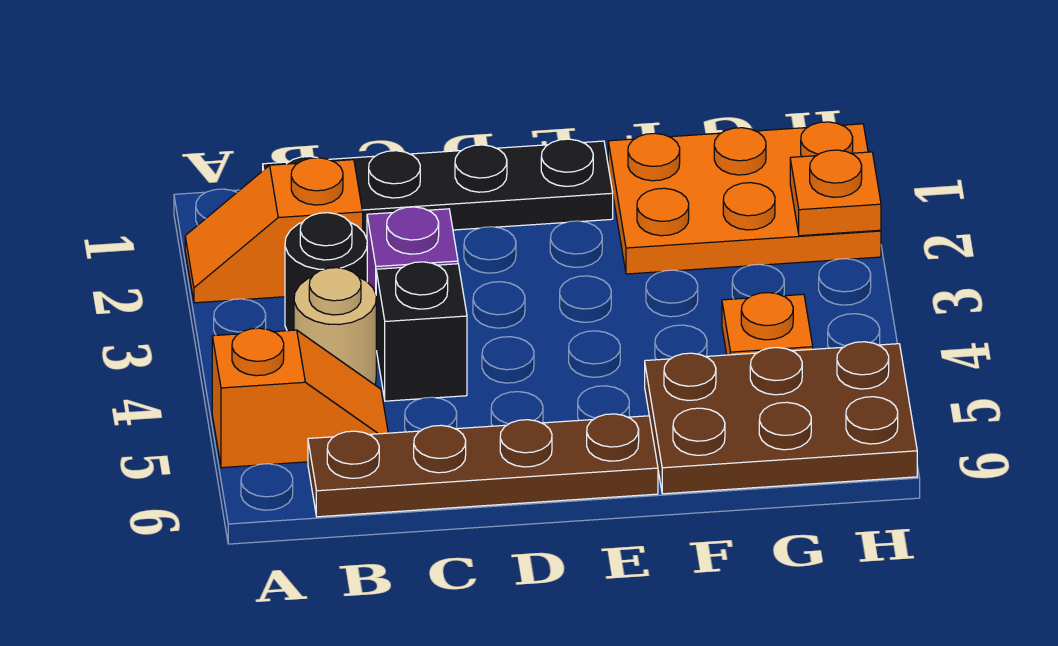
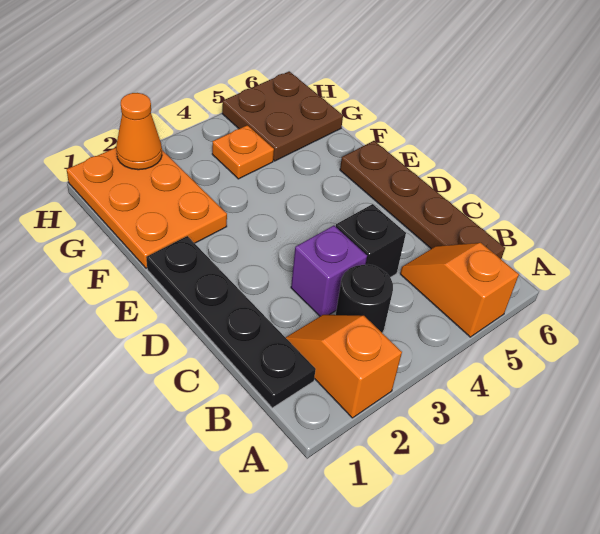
orange 1x2 slope [185,158,363,303] -> orange 1x2 slope turned to [285,315,402,418]
tan 1x1 round brick [294,268,376,385] -> none
brown 2x3 plate [645,342,917,494] -> brown 2x2 plate [222,71,343,161]
orange 1x1 plate [790,150,881,236] -> orange 1x1 cone [116,93,162,170]

